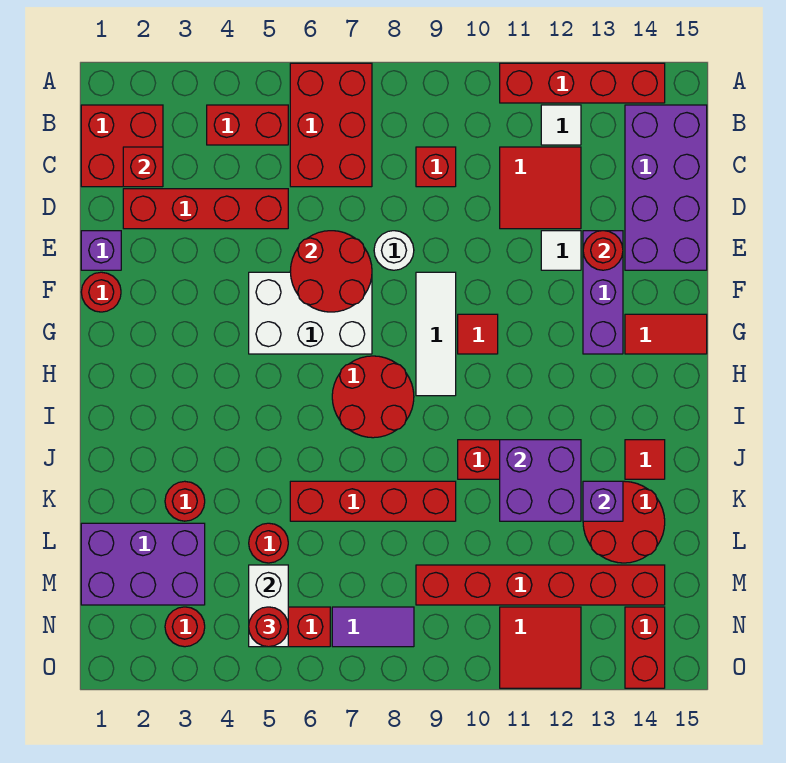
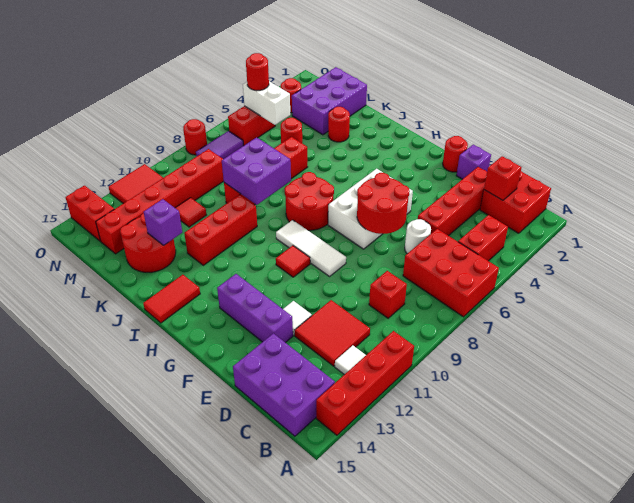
purple 2x4 brick [625,105,707,270] -> purple 2x3 brick [233,333,335,436]
white 1x1 round brick [374,231,414,270] -> white 1x1 round brick moved to [405,219,431,254]
red 1x1 round brick [583,231,623,270] -> red 1x1 round brick moved to [183,119,207,155]
red 1x2 tile [625,314,707,354] -> red 1x2 tile moved to [143,275,200,323]
purple 2x2 brick [500,440,581,521] -> purple 2x2 brick moved to [222,137,291,205]
red 1x1 tile [625,440,665,479] -> red 1x1 tile moved to [175,198,206,227]

